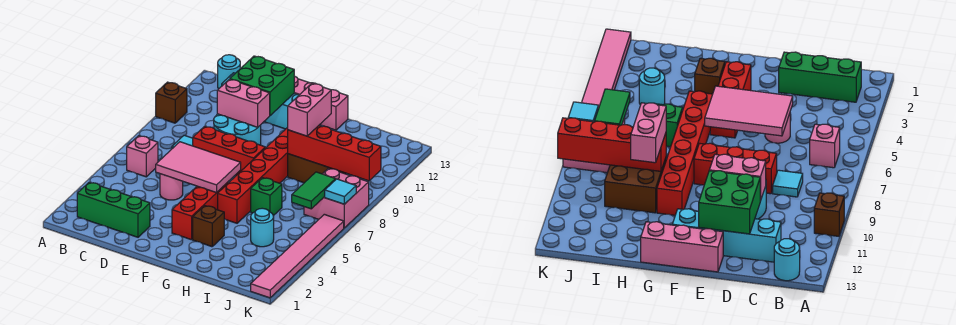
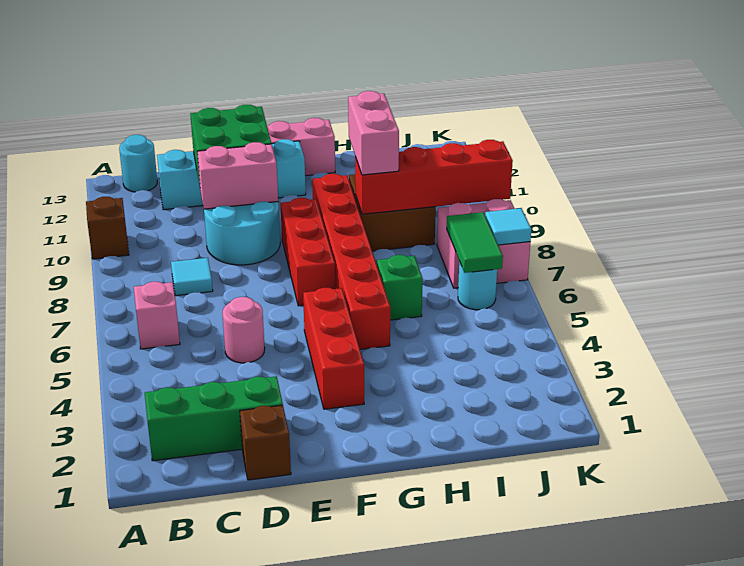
pink 2x3 tile [156,142,241,193] -> none
red 1x3 brick [193,126,265,175] -> red 1x3 brick turned to [280,198,335,306]
brown 1x1 brick [193,206,224,247] -> brown 1x1 brick moved to [240,405,291,480]
cyan 1x1 round brick [251,208,274,247] -> cyan 1x1 round brick moved to [458,261,497,310]
pink 1x6 tile [251,214,344,298] -> none

